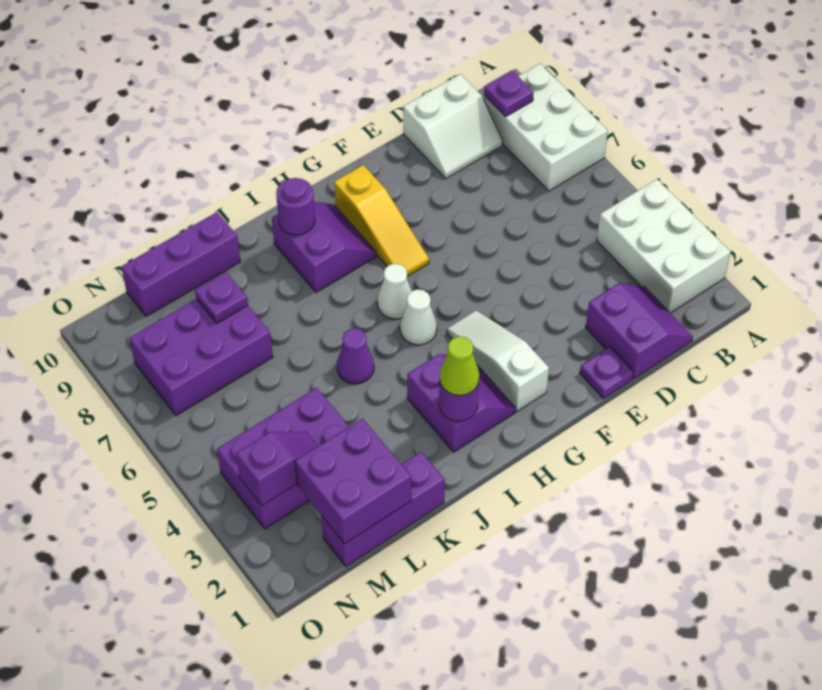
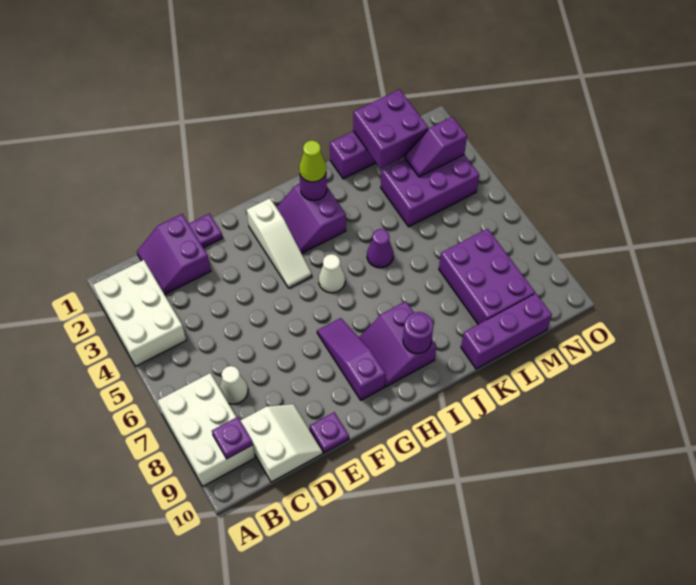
white 2x2 slope [403,74,503,179] -> white 2x2 slope turned to [240,404,323,482]
yellow 1x3 slope [334,165,429,276] -> purple 1x3 slope [317,318,386,400]
white 1x1 cone [377,264,411,319] -> white 1x1 cone moved to [220,366,248,404]
purple 2x3 brick [129,299,273,416] -> purple 2x3 brick turned to [439,229,535,324]
purple 1x1 plate [195,272,248,323] -> purple 1x1 plate moved to [310,412,349,453]

